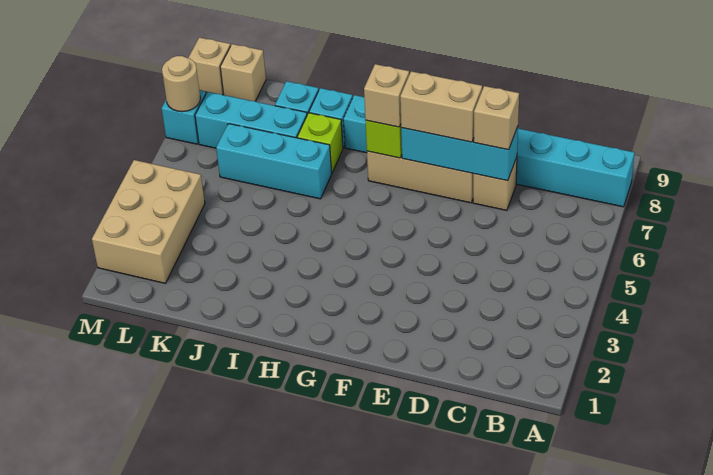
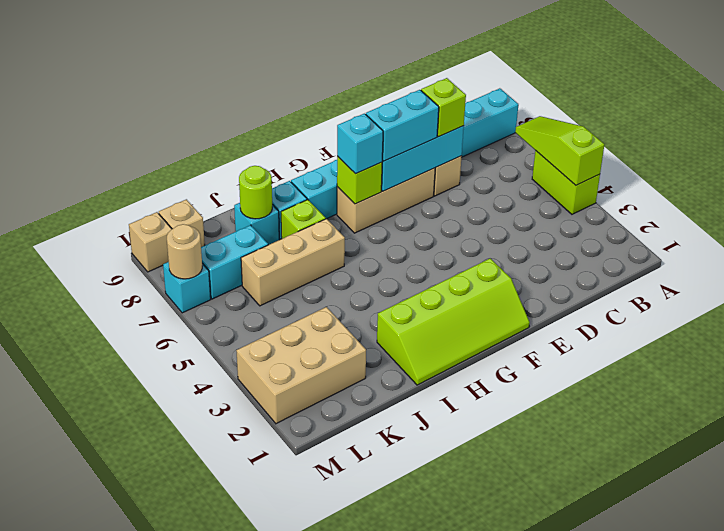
none -> lime 1x2 brick [532,150,600,214]
none -> lime 1x3 slope [515,116,604,186]
tan 1x1 brick [474,86,519,150] -> lime 1x1 brick [421,78,466,137]
tan 1x2 brick [400,71,482,142] -> cyan 1x2 brick [366,90,439,161]
none -> lime 2x4 slope [377,259,530,385]
tan 1x1 brick [364,64,409,127] -> cyan 1x1 brick [337,114,383,174]
cyan 1x3 brick [216,124,332,199] -> tan 1x3 brick [241,219,345,306]
cyan 1x3 brick [195,92,307,148] -> cyan 1x2 brick [201,225,268,299]
none -> lime 1x1 round brick [239,166,272,219]
tan 2x3 brick [92,160,205,283] -> tan 2x3 brick turned to [236,307,366,424]

